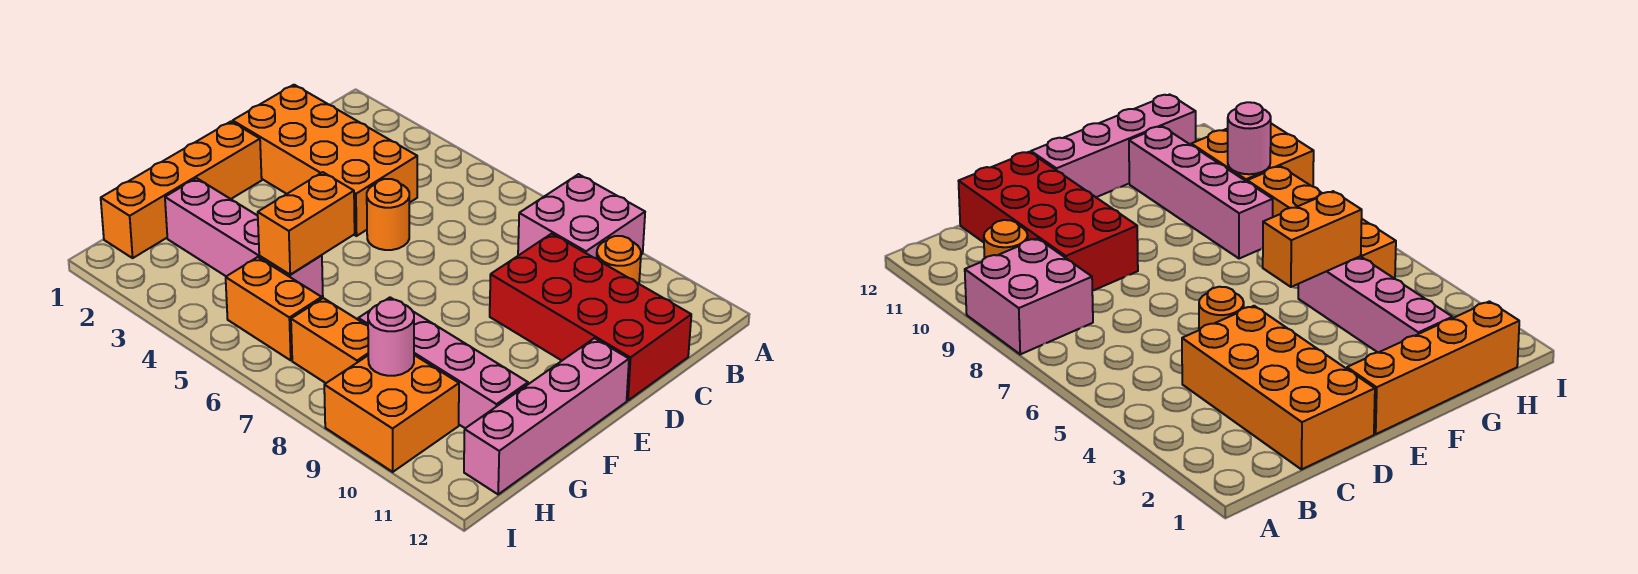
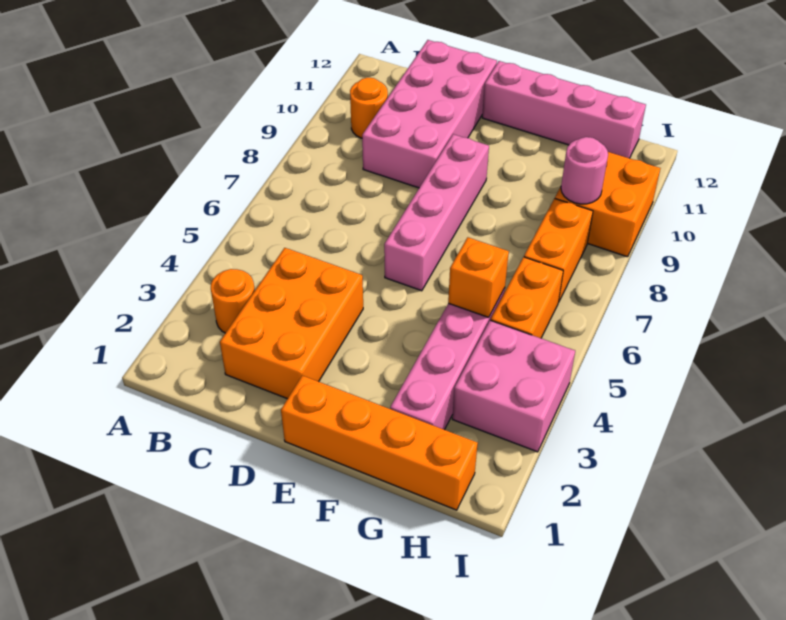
pink 2x2 brick [518,174,645,258] -> pink 2x2 brick moved to [452,320,575,452]
orange 2x4 brick [233,85,417,236] -> orange 2x3 brick [220,248,363,399]
red 2x4 brick [490,234,691,400] -> pink 2x4 brick [362,40,497,188]
orange 1x1 round brick [367,179,409,250] -> orange 1x1 round brick moved to [211,269,255,333]
orange 1x2 brick [258,172,355,275] -> orange 1x1 brick [448,237,509,317]
pink 1x4 brick [358,297,528,428] -> pink 1x4 brick moved to [384,134,489,291]

